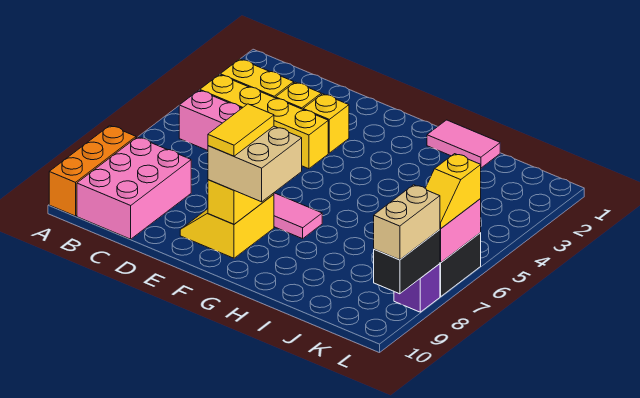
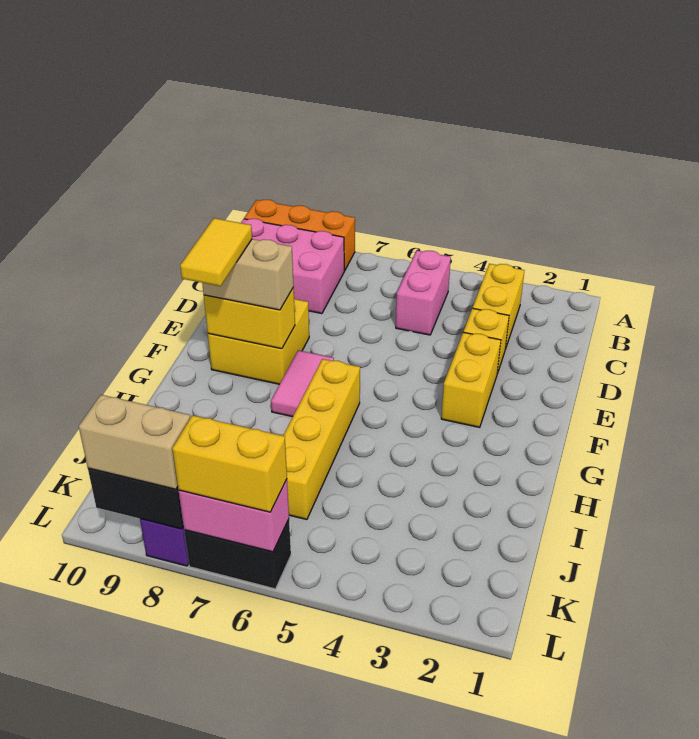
yellow 1x4 brick [200,75,328,169] -> yellow 1x4 brick moved to [283,359,360,520]
yellow 1x1 brick [303,94,349,153] -> yellow 1x2 brick [441,332,501,427]
yellow 2x2 slope [180,195,274,258] -> yellow 2x2 brick [208,299,309,384]
tan 2x2 brick [208,126,302,202] -> tan 1x2 brick [202,239,294,310]
yellow 1x2 tile [208,104,274,156] -> yellow 1x2 tile turned to [180,218,252,286]
pink 1x2 tile [427,120,500,168] -> none
yellow 1x2 slope [425,154,481,229] -> yellow 1x2 brick [172,415,287,512]

